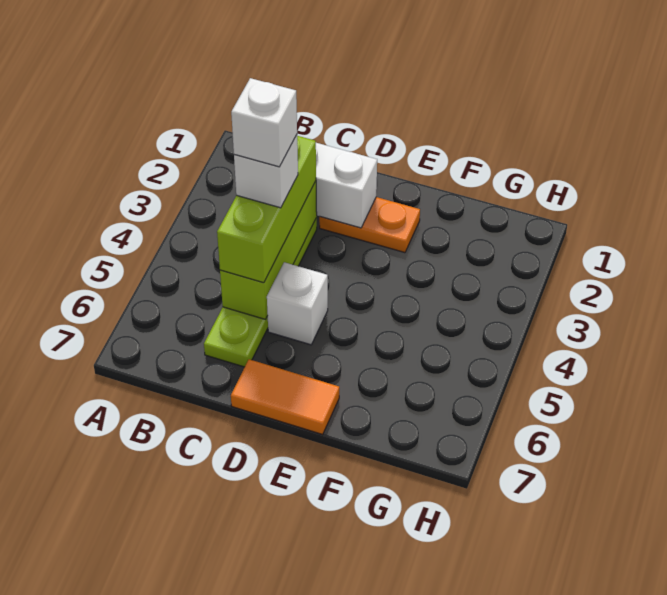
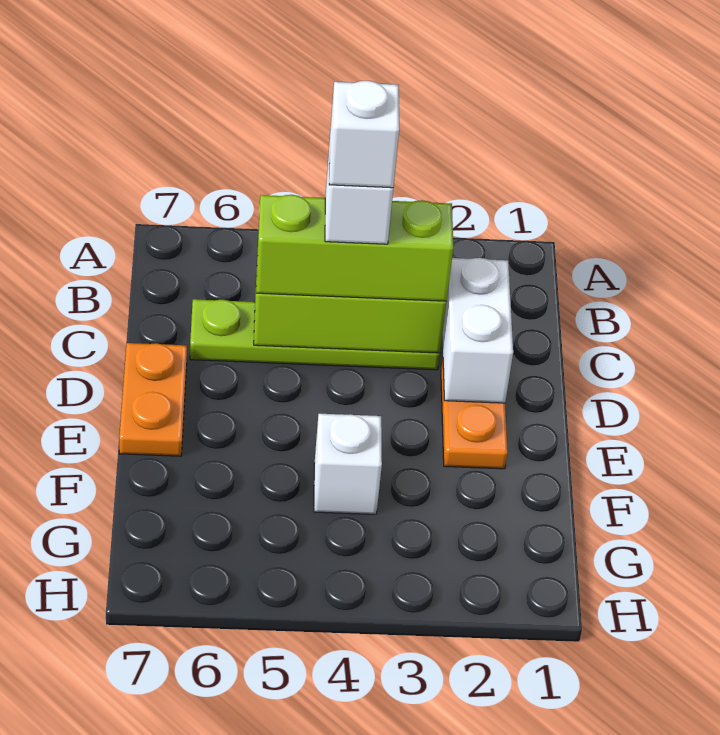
white 1x1 brick [267,262,328,345] -> white 1x1 brick moved to [314,414,382,514]
orange 1x2 tile [231,359,339,434] -> orange 1x2 plate [119,343,187,456]

